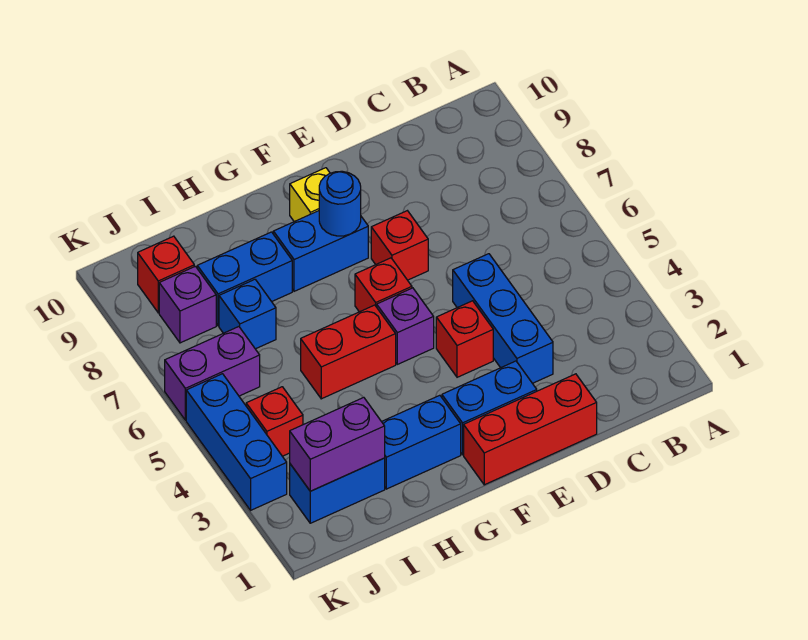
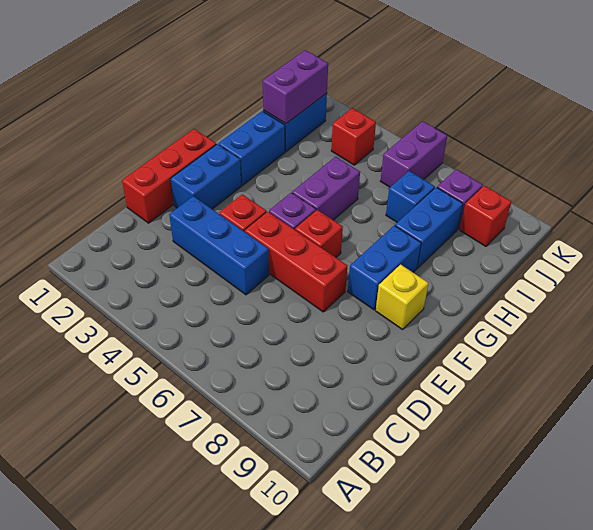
red 1x1 brick [371,211,428,280] -> red 1x3 brick [245,212,347,312]
blue 1x1 round brick [319,171,361,236] -> none
red 1x2 brick [301,305,396,399] -> purple 1x2 brick [292,157,360,220]
blue 1x3 brick [186,374,287,510] -> none

